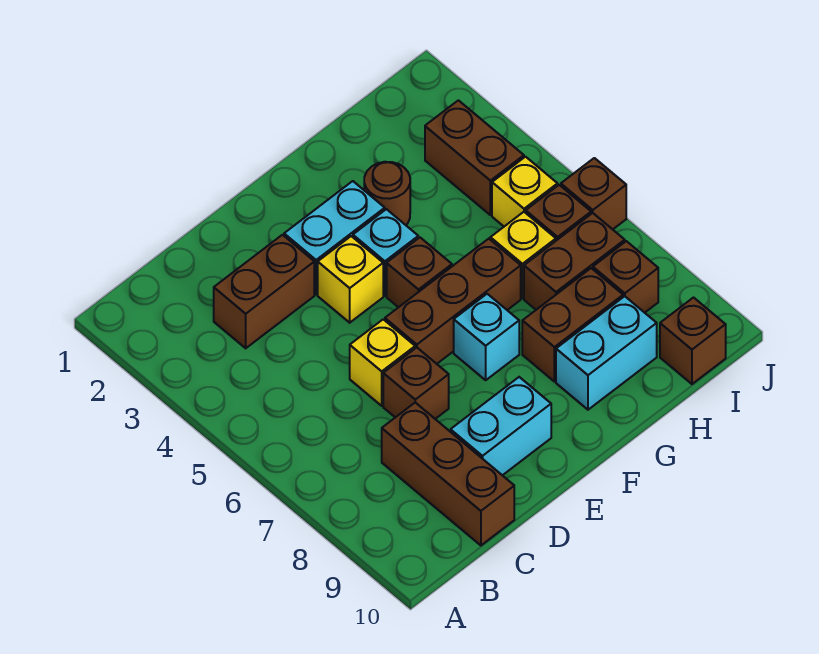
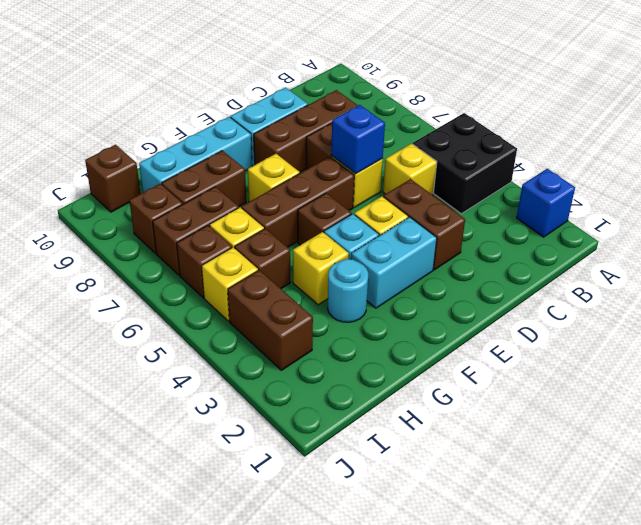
none -> blue 1x1 brick [516,169,575,237]
none -> black 2x2 brick [413,113,517,214]
brown 1x2 brick [214,235,314,348] -> brown 1x2 brick turned to [383,179,465,270]
none -> yellow 1x1 brick [383,144,437,195]
brown 1x3 brick [382,403,514,545] -> brown 1x3 brick turned to [254,90,358,172]
none -> blue 1x1 brick [331,105,385,174]
cyan 1x1 brick [454,294,519,380] -> yellow 1x1 brick [248,154,300,202]
brown 1x1 round brick [364,162,410,225] -> cyan 1x1 round brick [328,259,368,322]
none -> yellow 1x1 brick [293,232,349,305]
cyan 1x2 brick [556,296,657,410] -> cyan 1x3 brick [139,117,252,192]
brown 1x1 brick [561,158,626,229] -> brown 1x1 brick moved to [235,229,290,289]

